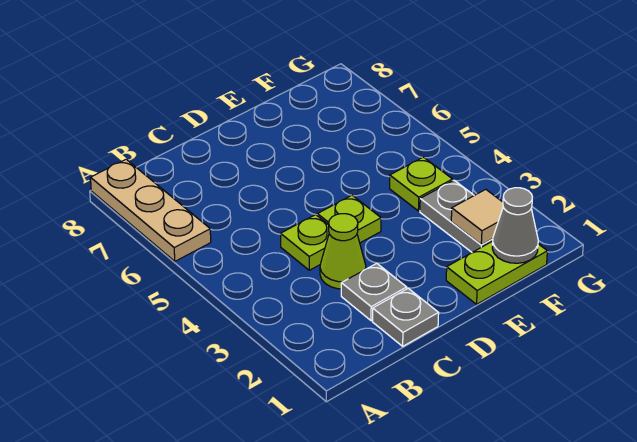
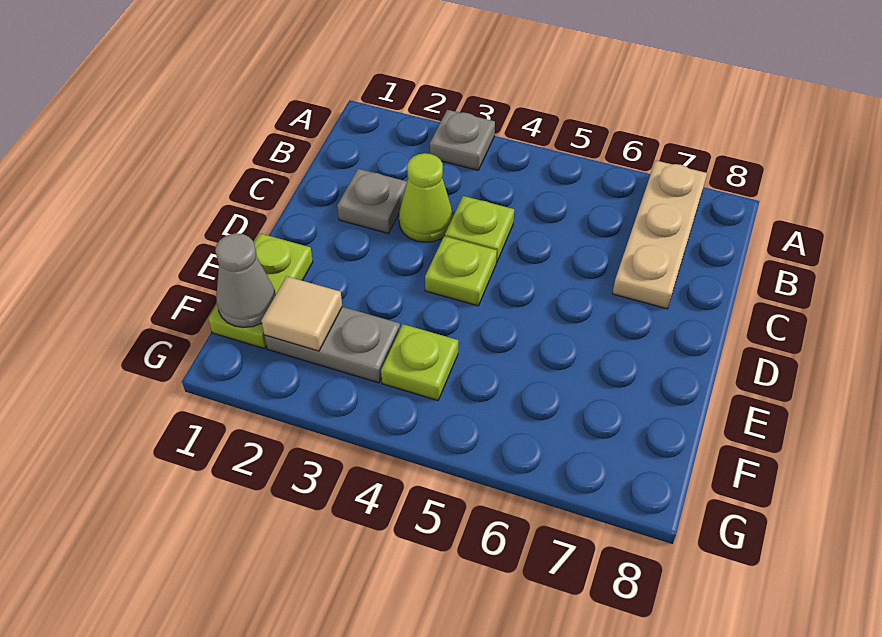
tan 1x3 plate [91,159,211,261] -> tan 1x3 plate turned to [612,161,707,309]
grey 1x1 plate [373,288,439,346] -> grey 1x1 plate moved to [430,110,495,170]

